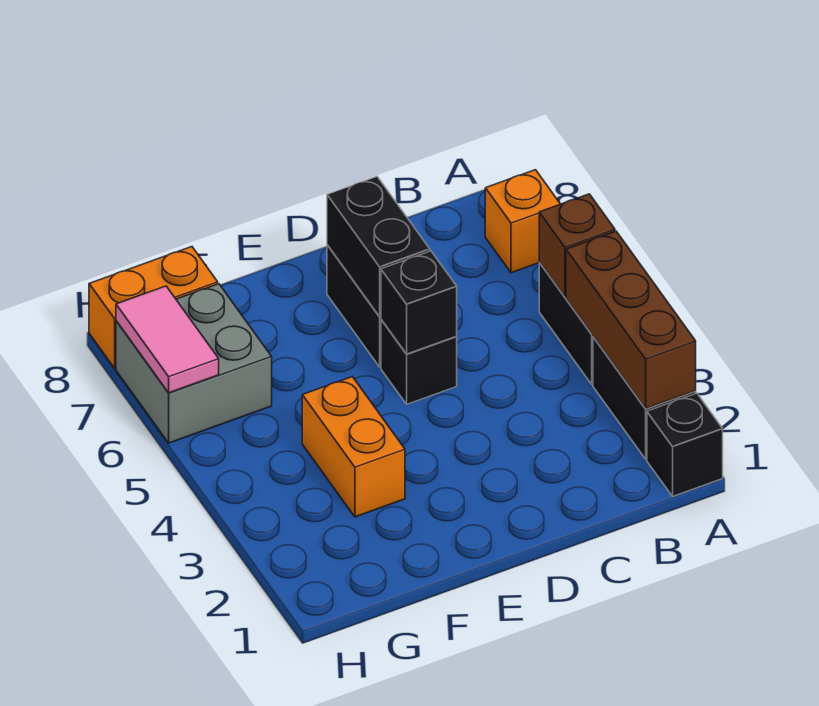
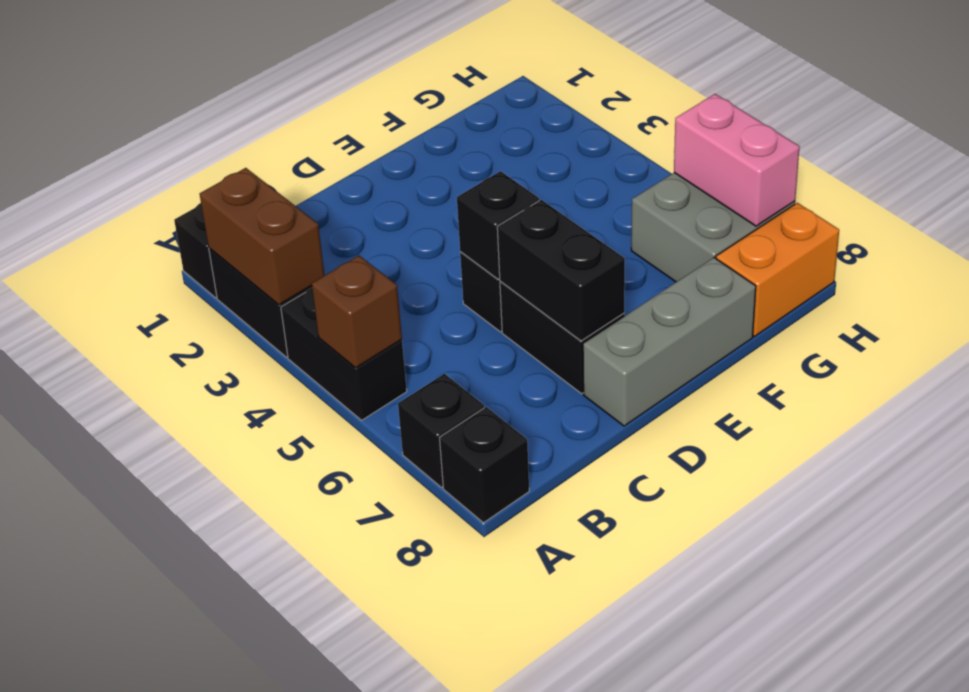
brown 1x3 brick [566,231,696,409] -> brown 1x2 brick [200,168,324,305]
orange 1x1 brick [485,170,560,273] -> black 1x1 brick [398,374,484,488]
none -> black 1x1 brick [440,407,529,523]
none -> grey 1x3 brick [583,258,756,426]
orange 1x2 brick [302,377,405,517] -> none
pink 1x2 tile [116,286,219,393] -> pink 1x2 brick [674,94,800,226]

